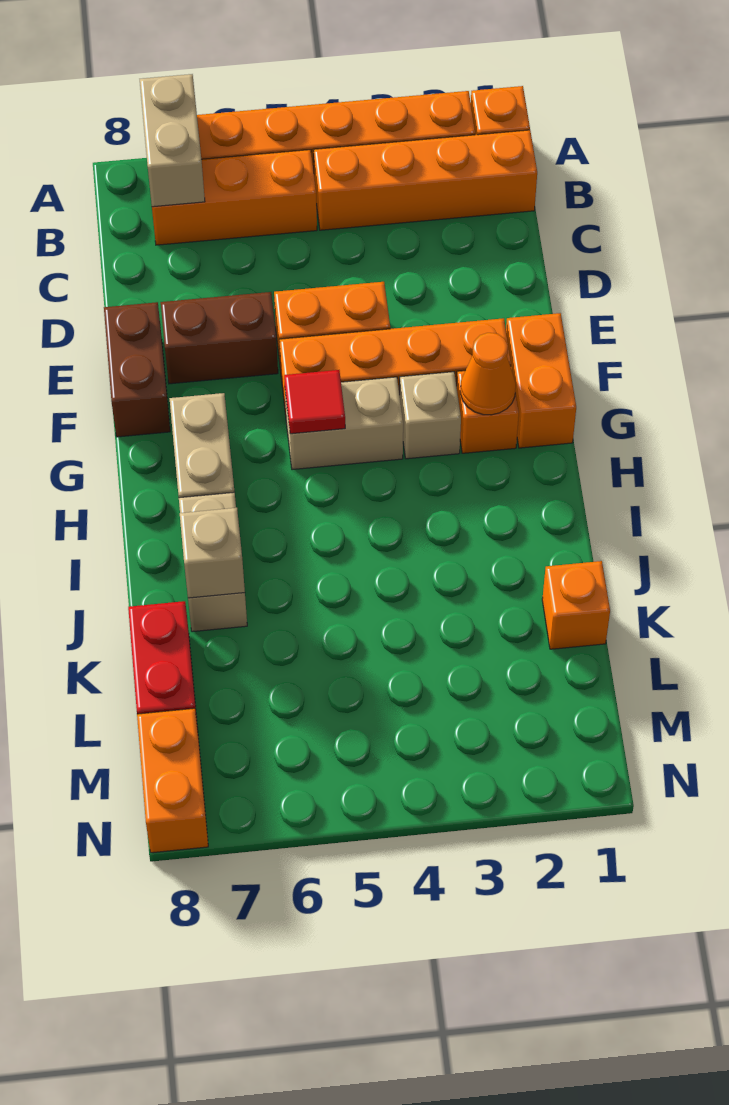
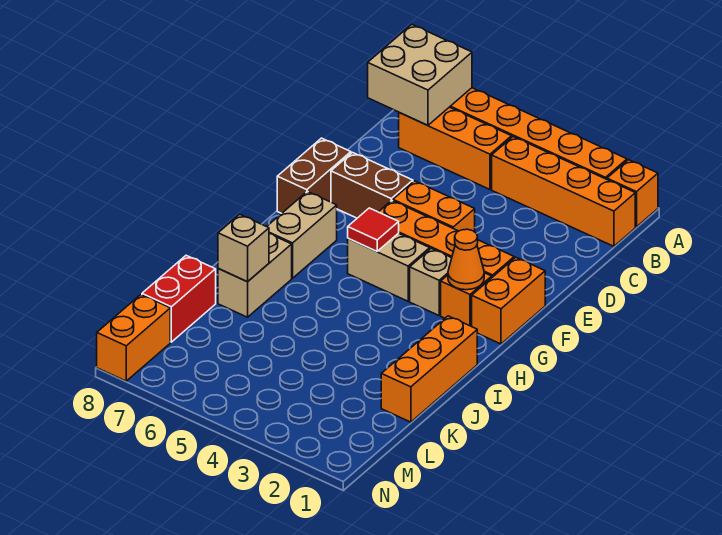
tan 1x2 brick [140,74,205,207] -> tan 2x2 brick [368,24,472,125]
orange 1x1 brick [542,561,610,649] -> orange 1x3 brick [381,316,477,422]

